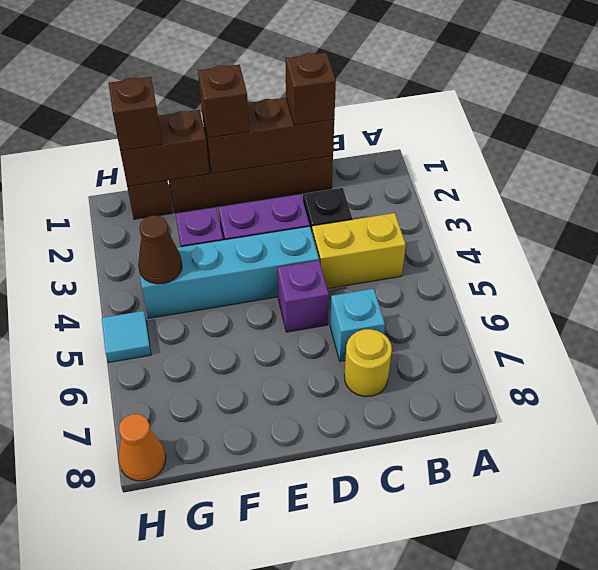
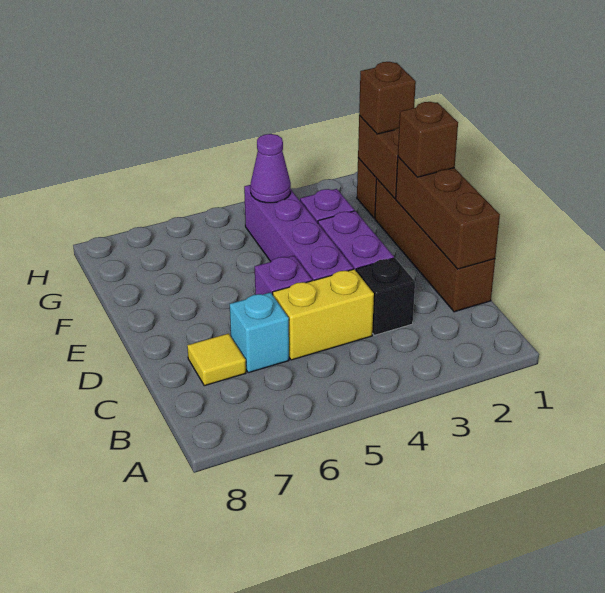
yellow 1x2 brick [312,213,406,289] -> yellow 1x2 brick turned to [273,269,374,360]
brown 1x1 brick [285,53,336,125] -> none
yellow 1x1 round brick [344,329,392,397] -> yellow 1x1 tile [187,333,246,386]
cyan 1x4 brick [137,227,319,318] -> purple 1x4 brick [244,185,353,281]
brown 1x1 cone [138,216,182,284] -> purple 1x1 cone [250,134,291,203]
cyan 1x1 tile [102,311,151,363] -> none
orange 1x1 cone [118,414,166,481] -> none

